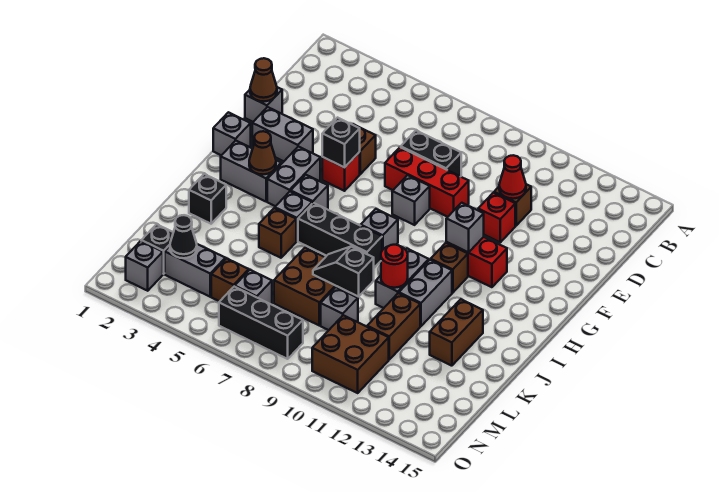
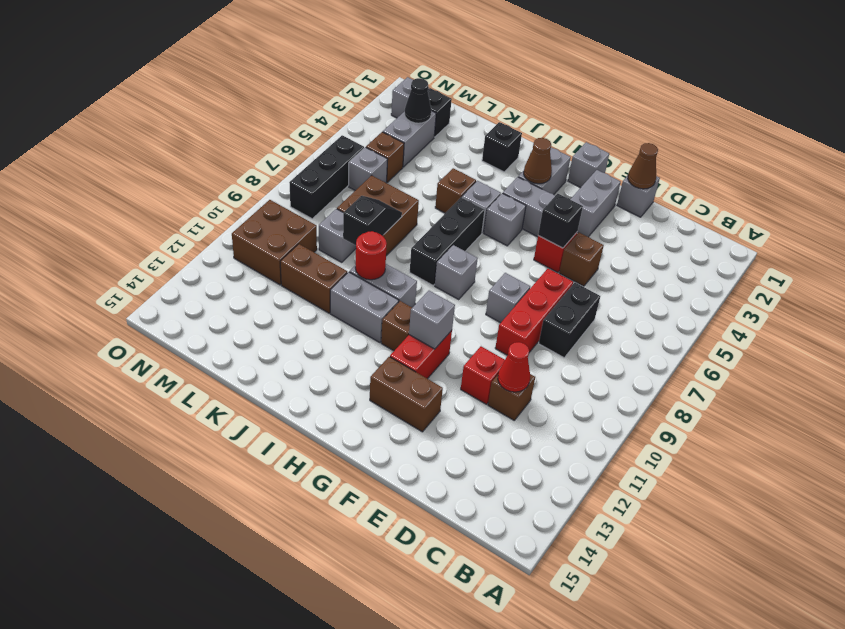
brown 1x2 brick [430,299,483,366] -> brown 1x2 brick moved to [370,357,443,432]

